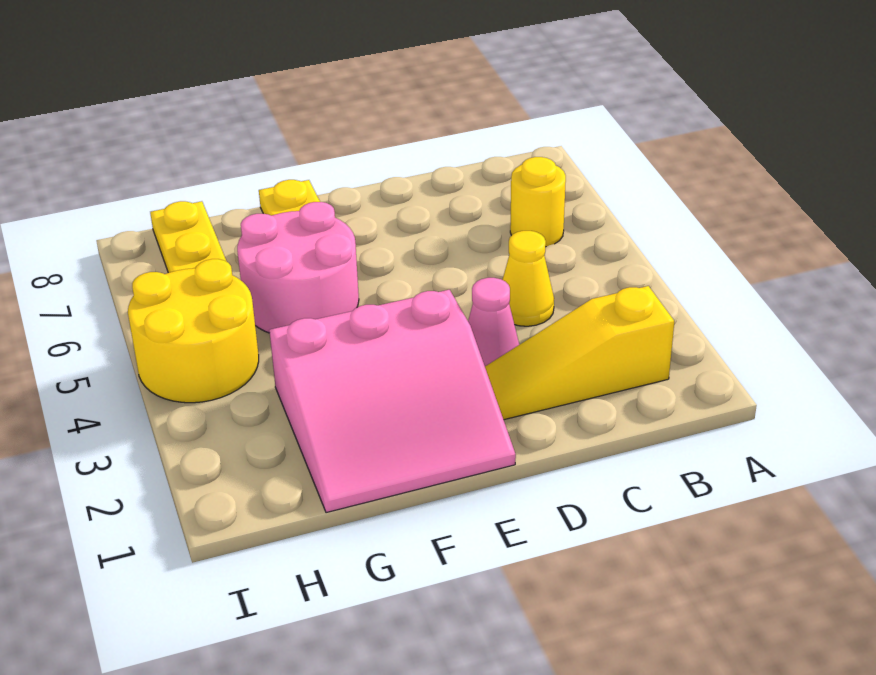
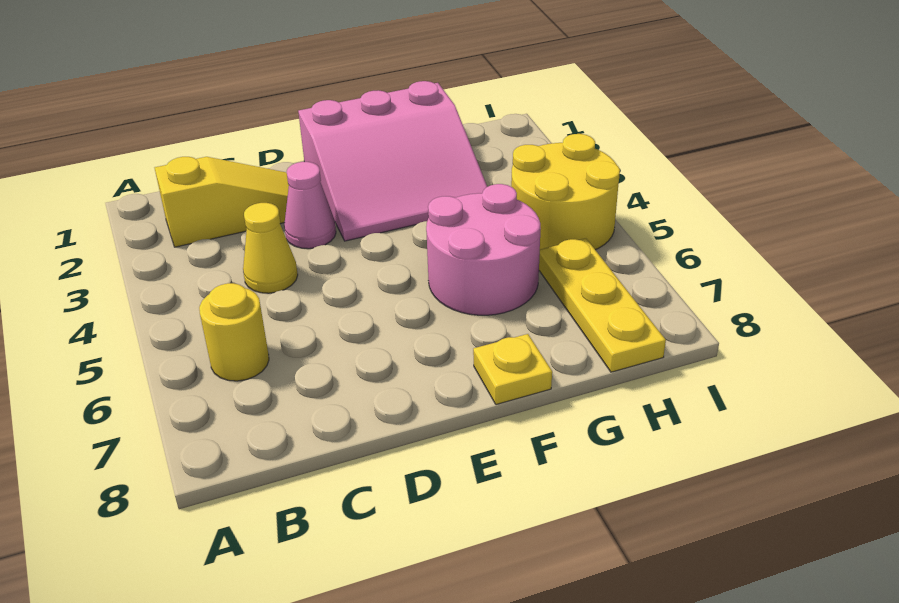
pink 3x3 slope [269,290,516,513] -> pink 3x3 slope turned to [298,81,487,241]

